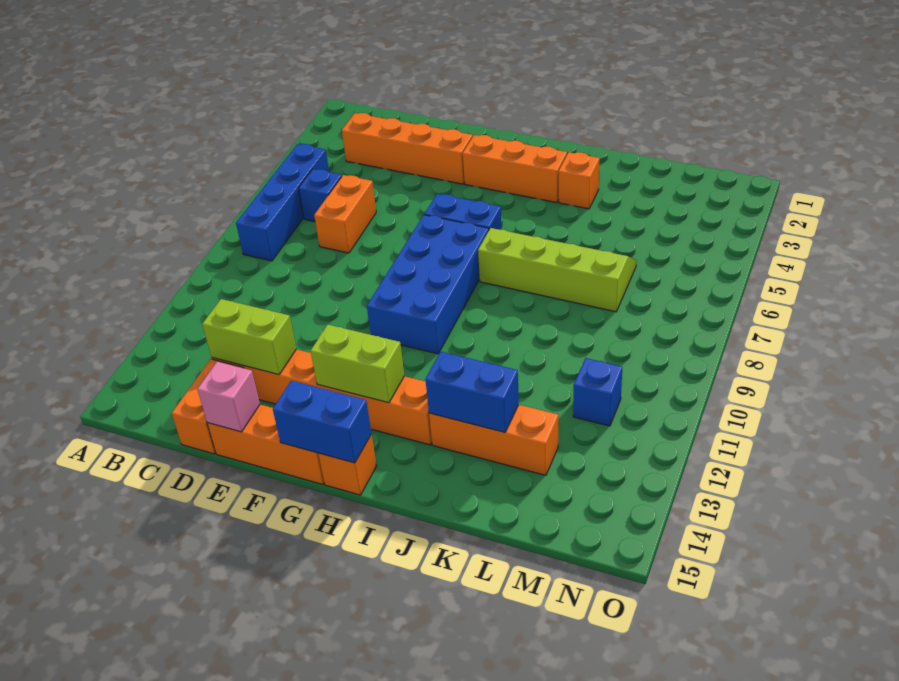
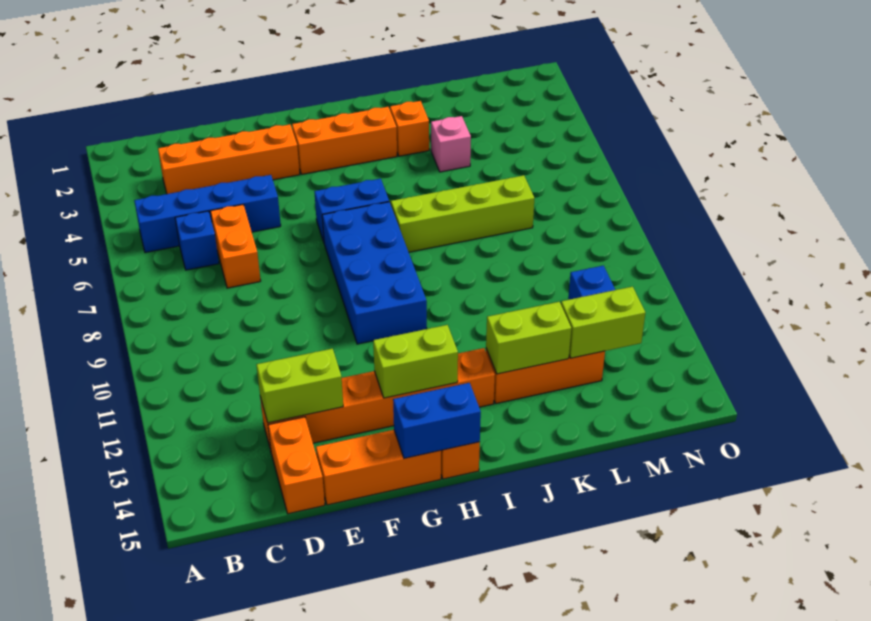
blue 1x4 brick [236,144,329,261] -> blue 1x4 brick turned to [134,175,281,253]
pink 1x1 brick [197,362,260,432] -> pink 1x1 brick moved to [431,116,471,172]
blue 1x2 brick [425,352,519,432] -> lime 1x2 brick [486,302,571,374]
none -> lime 1x2 brick [561,287,645,358]

